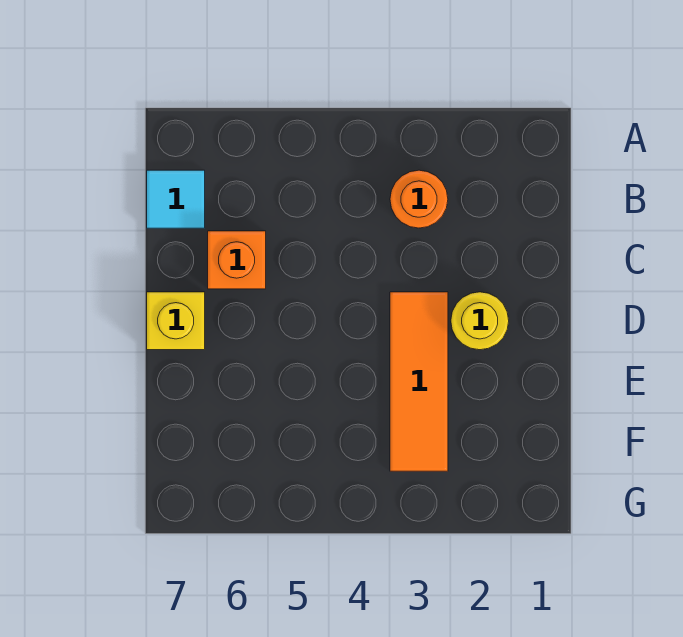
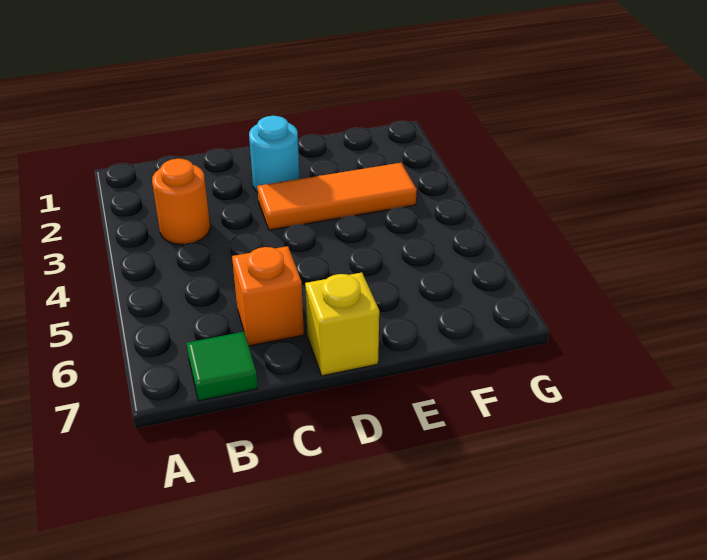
cyan 1x1 tile [147,170,205,228] -> green 1x1 tile [186,332,258,401]
yellow 1x1 round brick [451,292,509,350] -> cyan 1x1 round brick [249,116,300,192]

